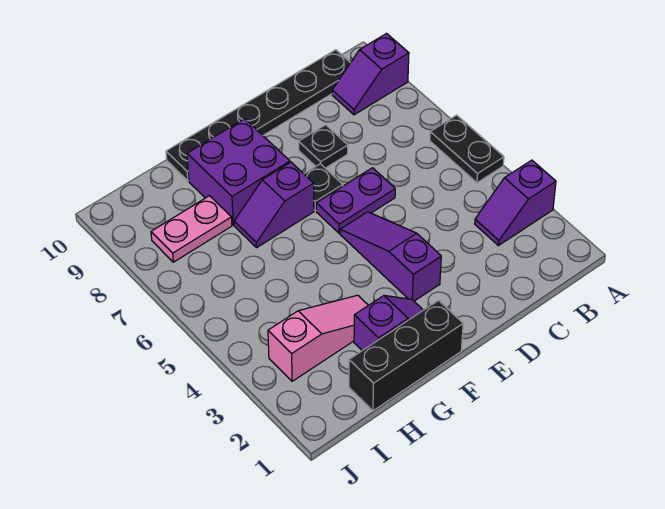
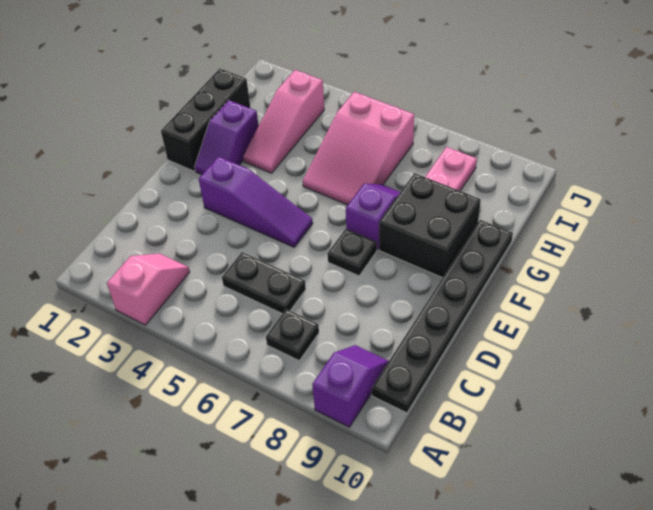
purple 1x2 slope [475,160,556,246] -> pink 1x2 slope [107,253,190,325]
black 1x2 plate [430,115,504,183] -> black 1x2 plate moved to [222,252,306,314]
purple 1x2 plate [316,168,395,233] -> none
black 1x1 plate [299,125,348,168] -> black 1x1 plate moved to [266,309,319,360]
purple 2x2 brick [187,119,290,225] -> black 2x2 brick [379,173,481,278]
none -> pink 2x3 slope [303,92,414,205]

